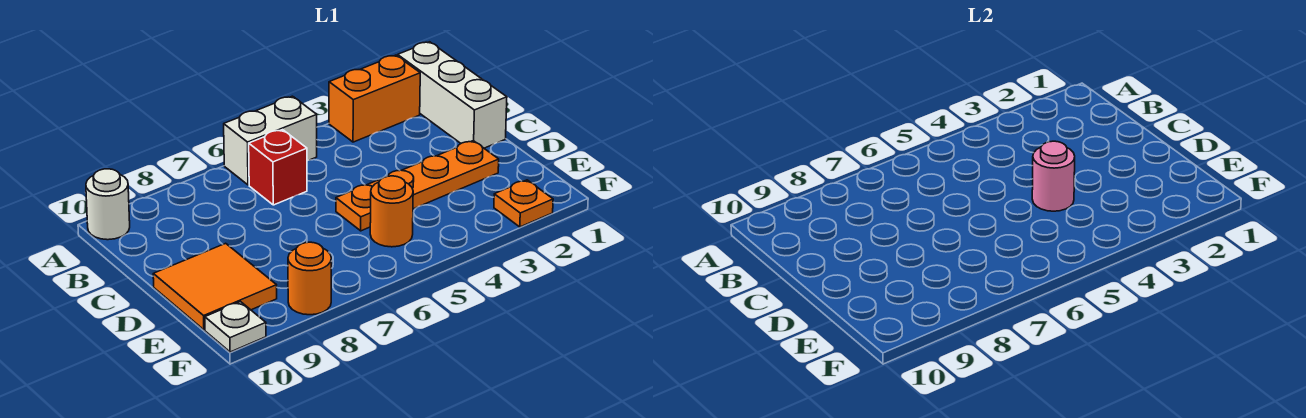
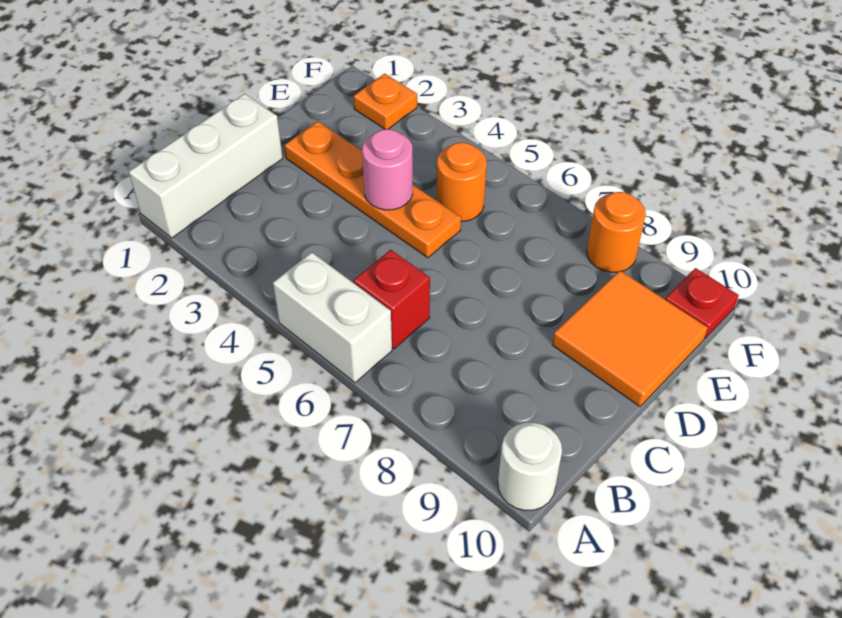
orange 1x2 brick [329,55,420,142] -> none
white 1x1 plate [205,302,266,352] -> red 1x1 plate [665,268,739,338]

